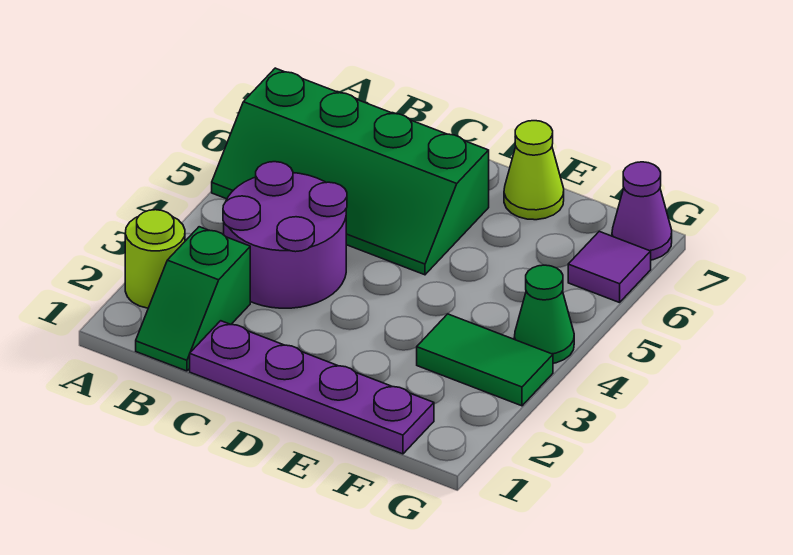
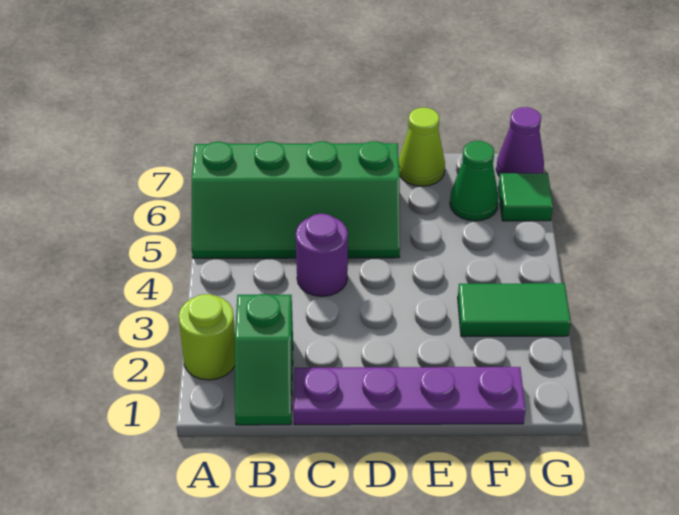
purple 2x2 round brick [223,162,347,308] -> purple 1x1 round brick [296,214,348,296]
green 1x1 cone [514,265,574,363] -> green 1x1 cone moved to [450,141,499,221]
purple 1x1 tile [568,231,651,303] -> green 1x1 tile [498,173,553,221]

